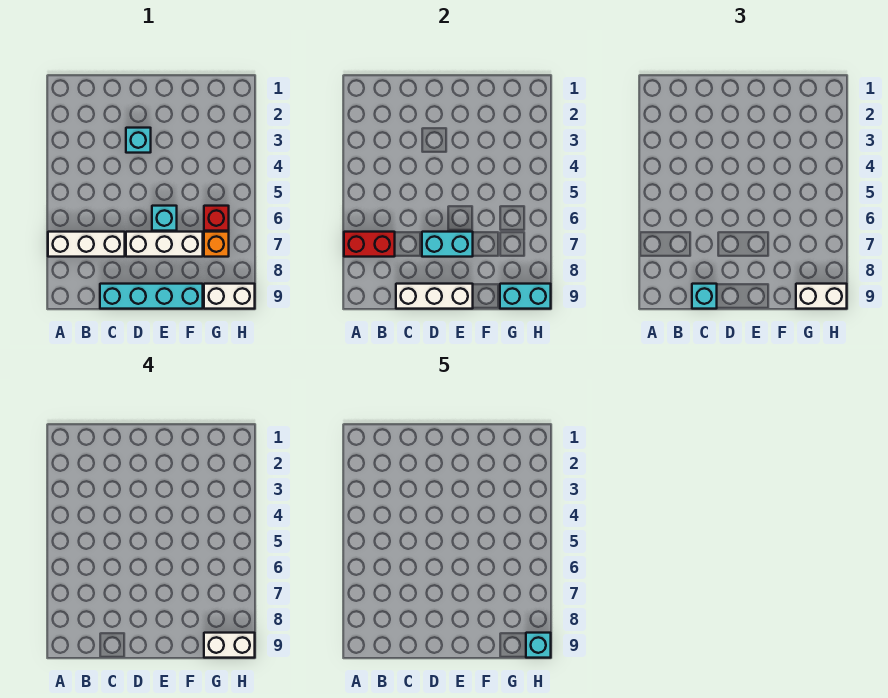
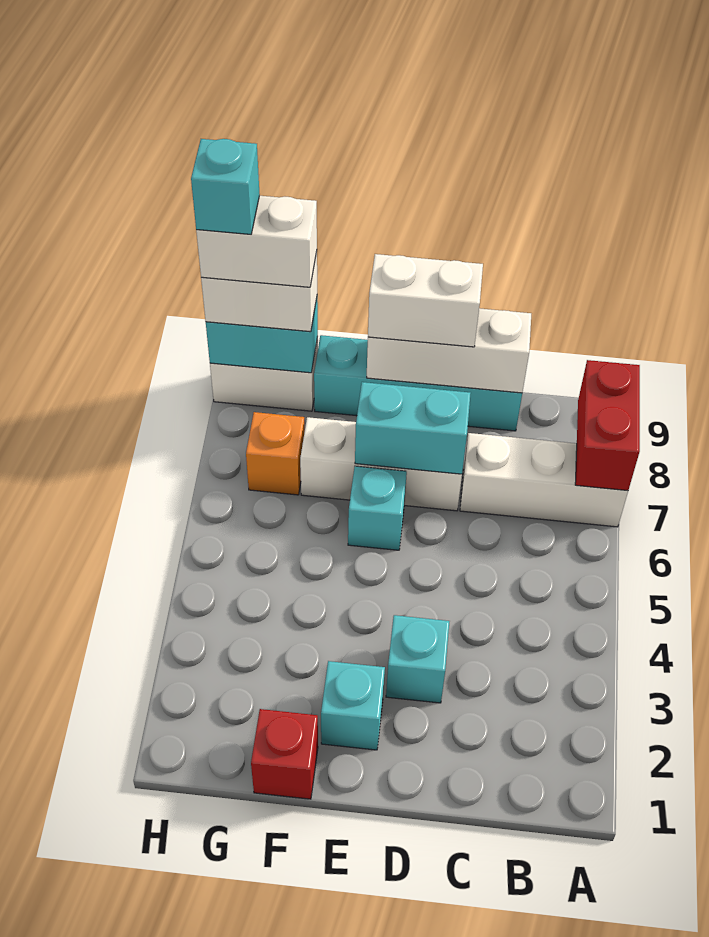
red 1x2 brick [344,232,395,257] -> red 1x2 brick turned to [575,360,640,490]
cyan 1x1 brick [692,284,717,309] -> cyan 1x1 brick moved to [321,661,385,750]
none -> white 1x2 brick [368,254,483,347]
red 1x1 brick [204,206,229,231] -> red 1x1 brick moved to [251,709,318,799]

